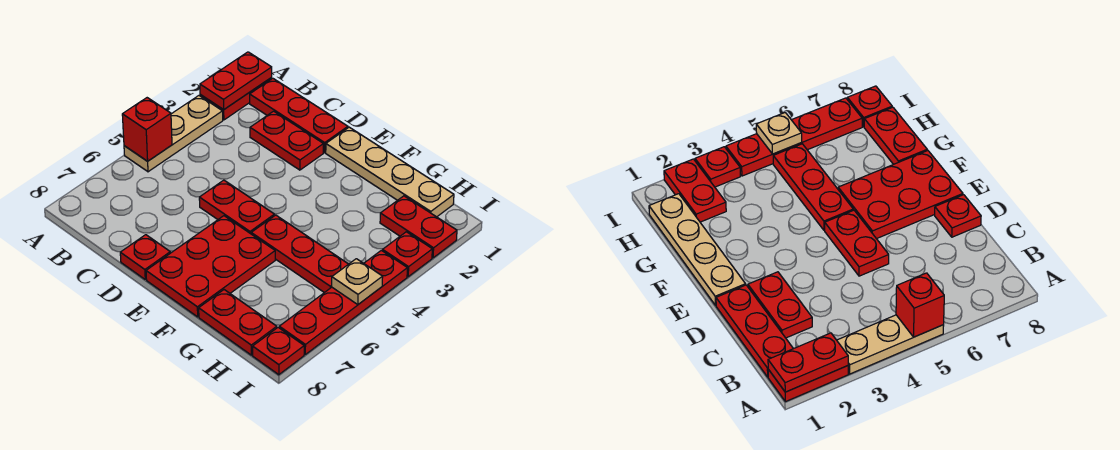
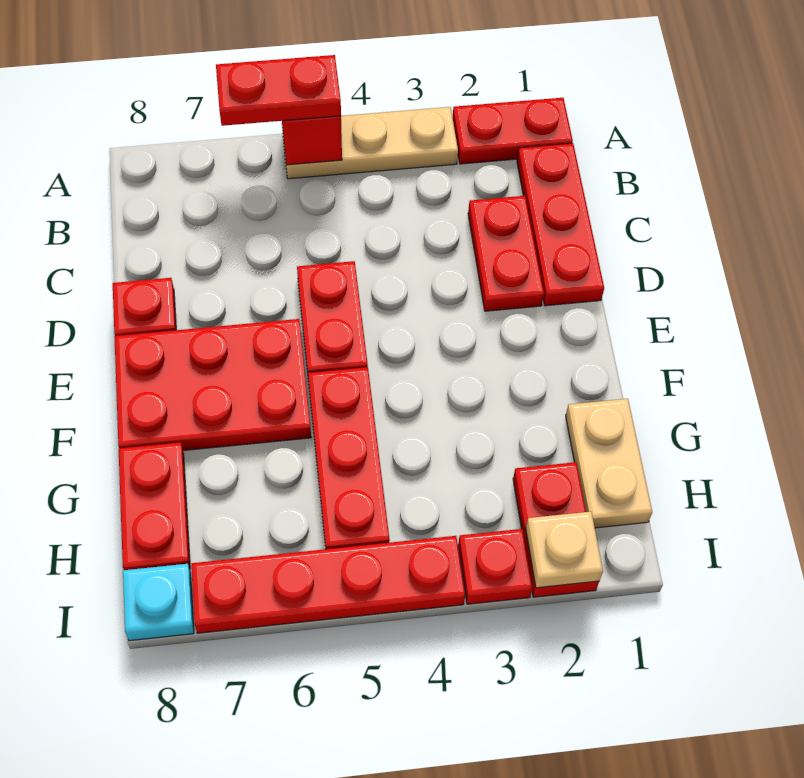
red 1x2 plate [200,52,272,110] -> red 1x2 plate moved to [216,55,341,126]
tan 1x4 plate [326,127,454,217] -> tan 1x2 plate [566,399,652,528]
tan 1x1 plate [332,259,383,304] -> tan 1x1 plate moved to [526,512,603,588]
red 1x1 plate [253,327,304,375] -> cyan 1x1 plate [123,564,194,641]

